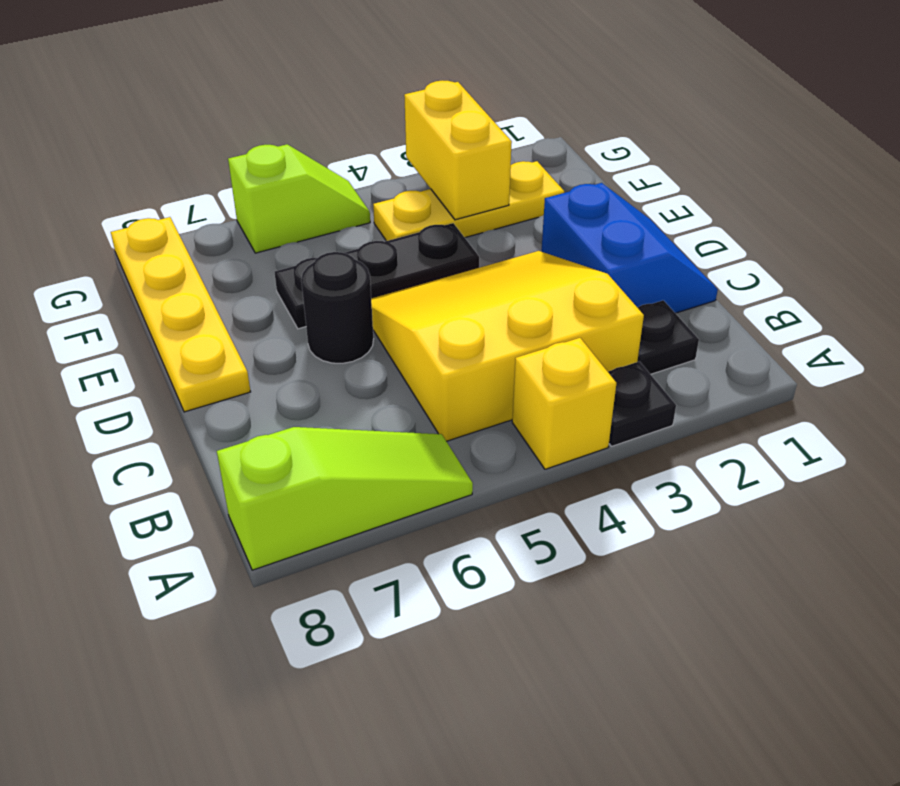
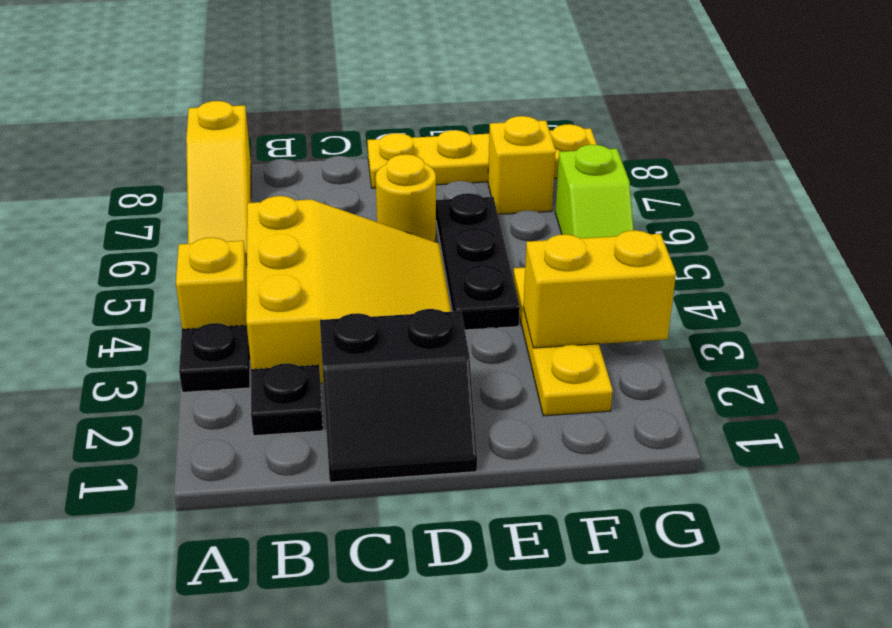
lime 1x3 slope [217,427,473,570] -> yellow 1x3 slope [186,101,251,264]
blue 2x2 slope [541,183,718,313] -> black 2x2 slope [320,309,477,482]
black 1x1 round brick [301,252,373,363] -> yellow 1x1 round brick [376,154,436,242]
none -> yellow 1x1 brick [488,116,556,214]

